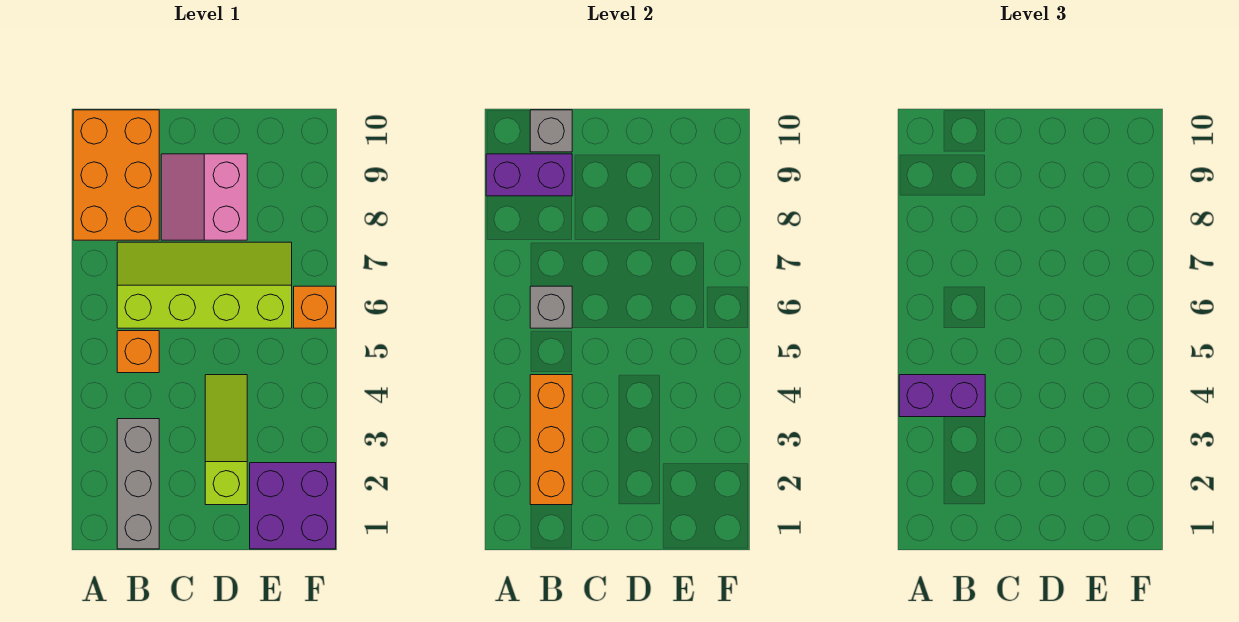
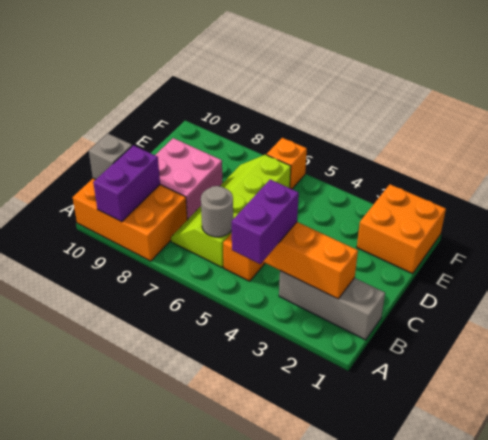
grey 1x1 brick [530,286,572,328] -> grey 1x1 round brick [201,186,233,237]
pink 2x2 slope [161,154,247,240] -> pink 2x2 brick [155,138,222,220]
lime 1x3 slope [205,375,247,505] -> none
purple 2x2 brick [250,463,336,549] -> orange 2x2 brick [357,184,446,274]

